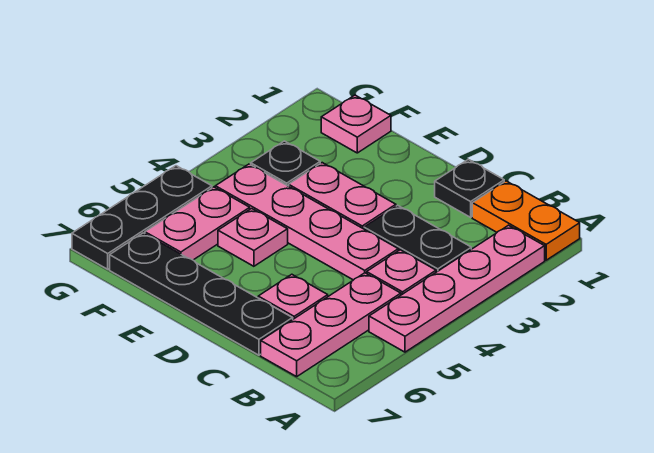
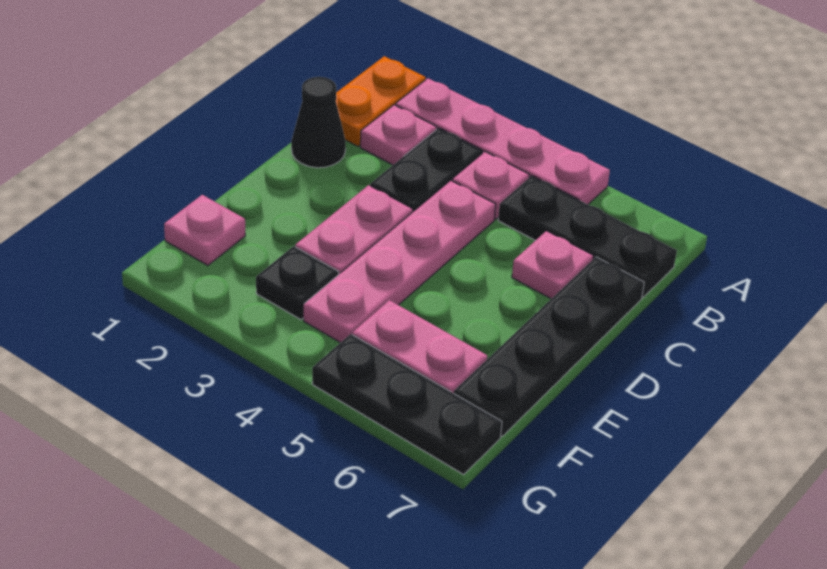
pink 1x3 plate [261,273,401,377] -> black 1x3 plate [498,176,677,297]
black 1x1 plate [435,160,504,217] -> black 1x1 cone [291,77,346,168]
pink 1x1 plate [218,209,288,266] -> pink 1x1 plate moved to [360,105,437,165]

